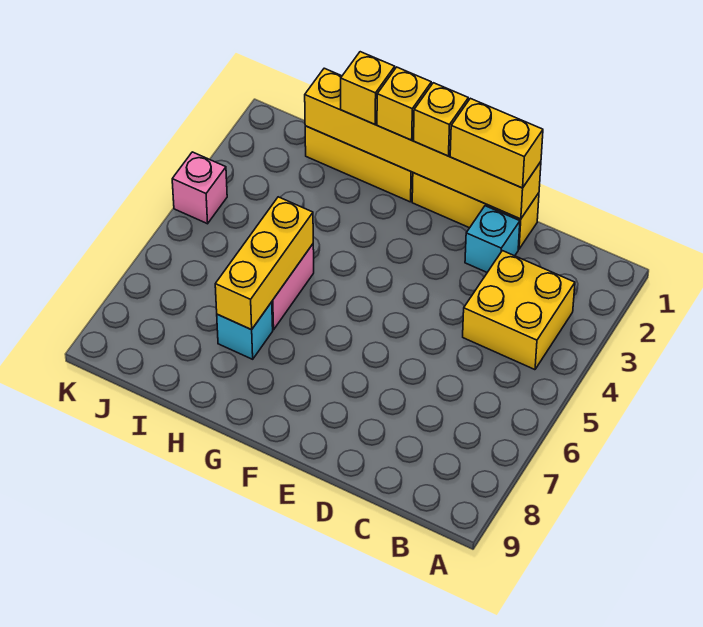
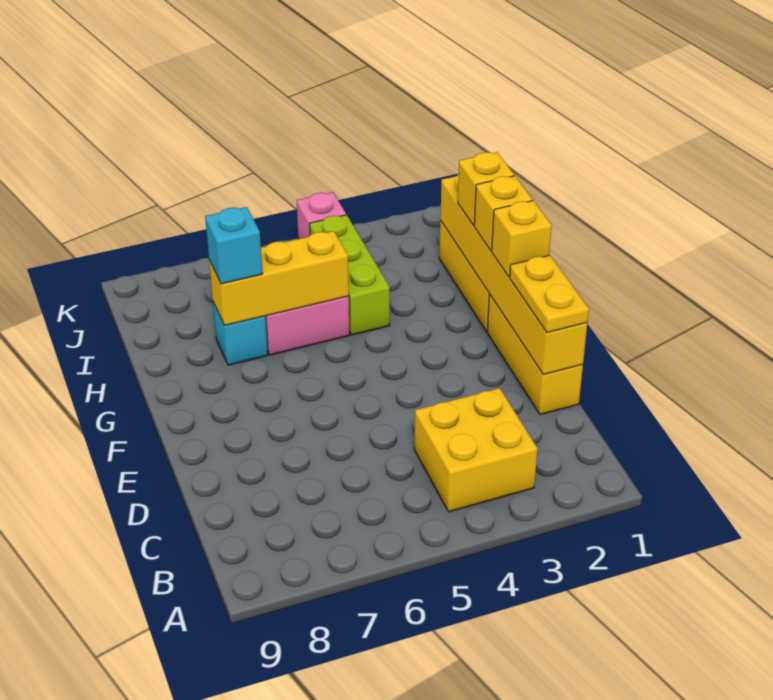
yellow 1x2 brick [450,98,543,188] -> yellow 1x2 plate [510,255,589,333]
cyan 1x1 brick [465,206,520,272] -> cyan 1x1 brick moved to [205,207,262,284]
none -> lime 1x3 brick [310,215,390,335]

